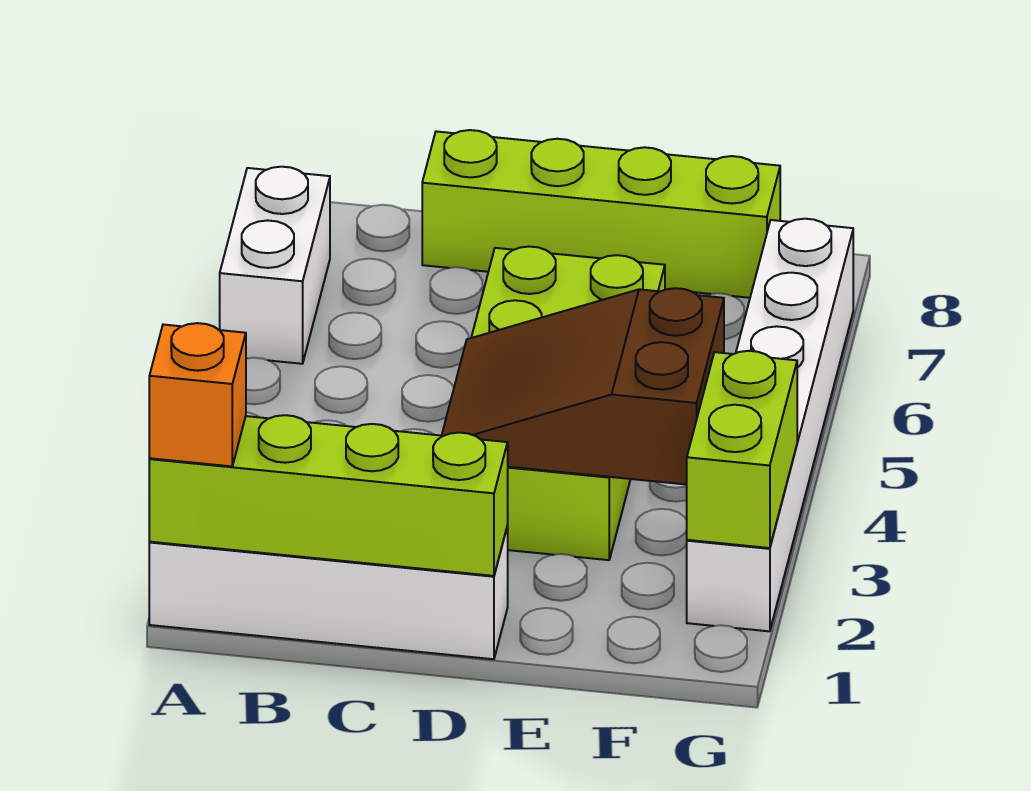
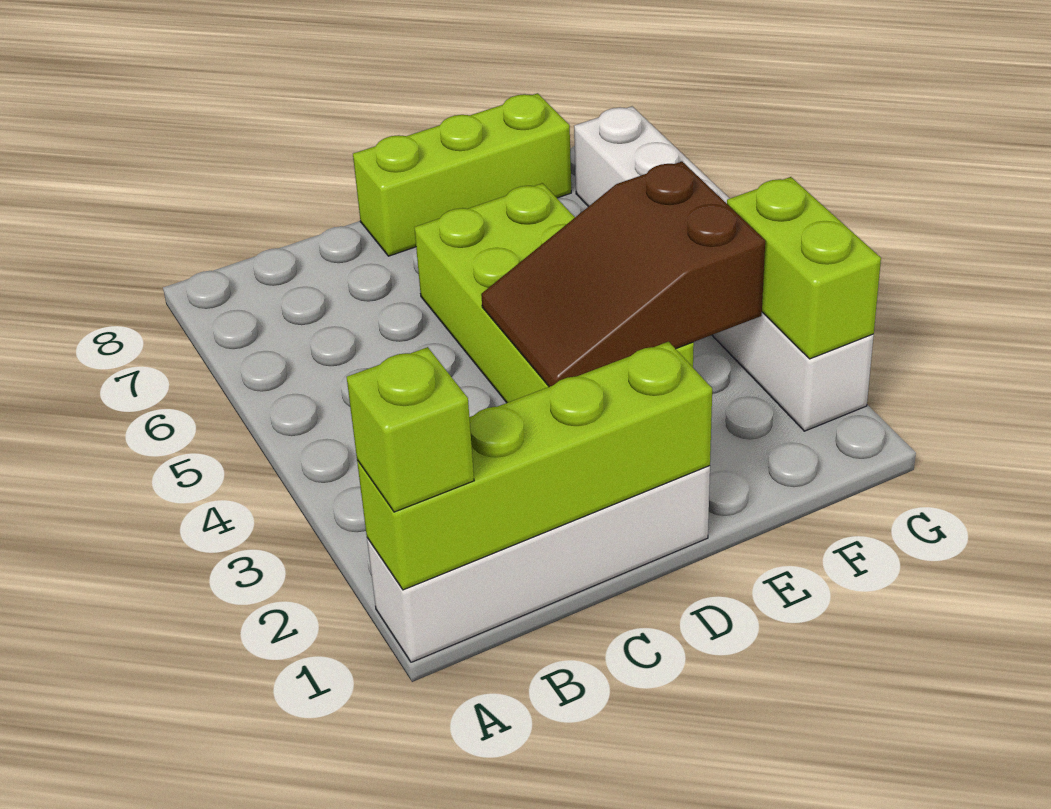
orange 1x1 brick [149,323,246,466] -> lime 1x1 brick [347,347,474,512]
white 1x2 brick [220,167,330,364] -> none
lime 1x4 brick [422,130,780,298] -> lime 1x3 brick [353,93,571,256]

